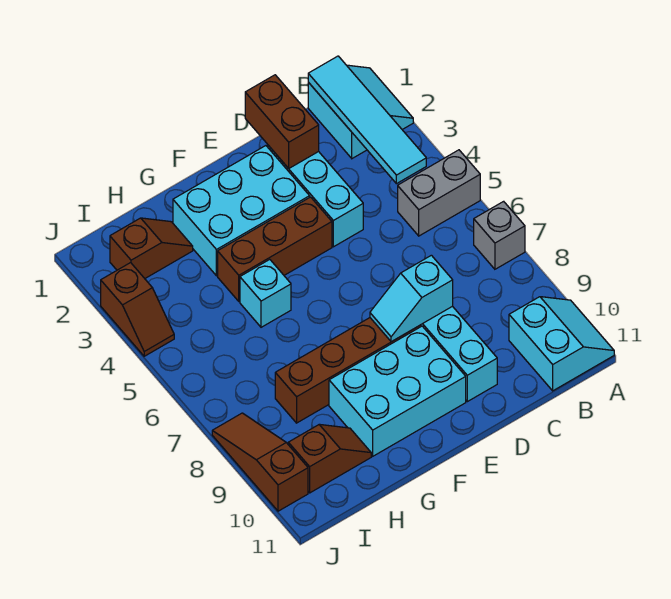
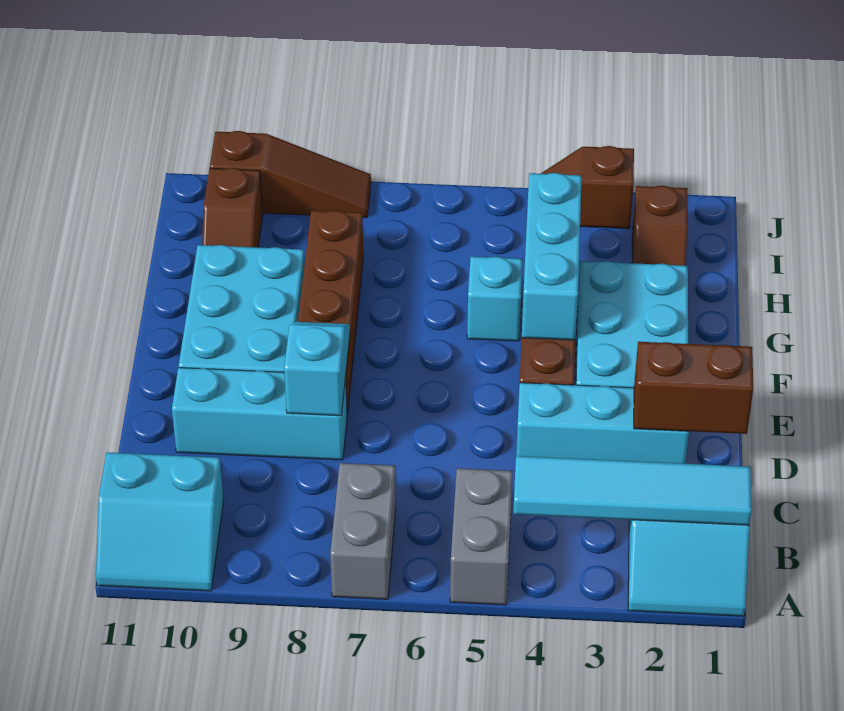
grey 1x1 brick [474,201,525,269] -> grey 1x2 brick [330,463,396,599]
none -> cyan 1x3 brick [522,173,582,340]

